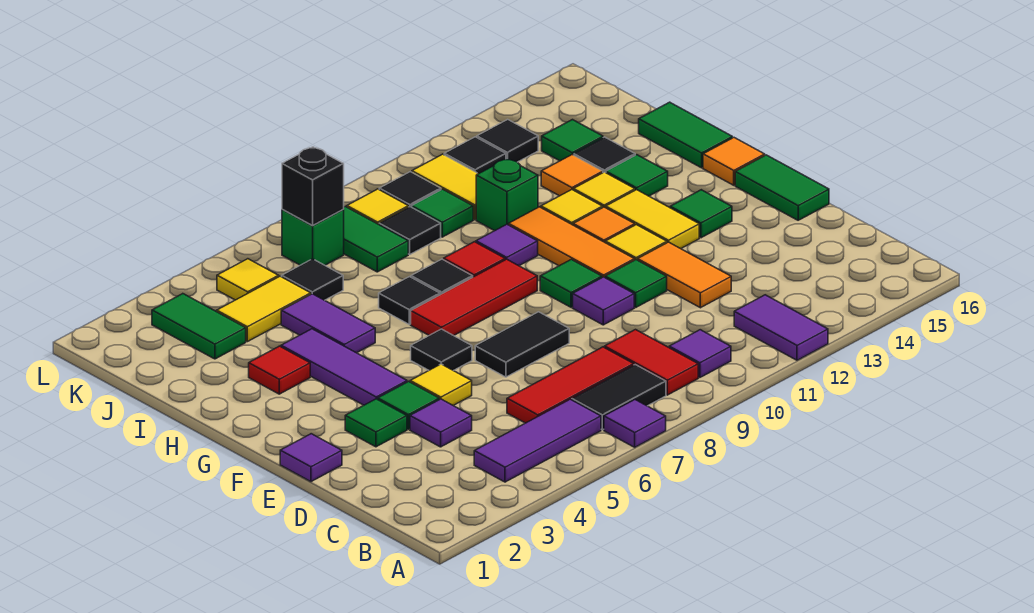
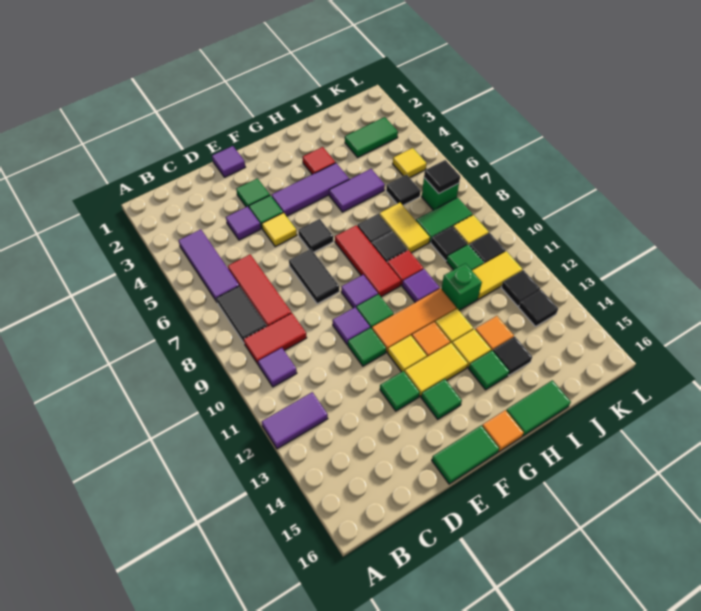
purple 1x1 tile [604,400,666,447] -> purple 1x1 tile moved to [341,275,378,308]
orange 1x2 tile [638,242,731,308] -> none
yellow 1x2 tile [217,276,311,342] -> yellow 1x2 tile moved to [379,203,430,253]
green 1x1 tile [542,120,603,161] -> green 1x1 tile moved to [380,371,420,411]
black 1x1 brick [282,147,344,226] -> black 1x1 tile [424,160,460,193]

